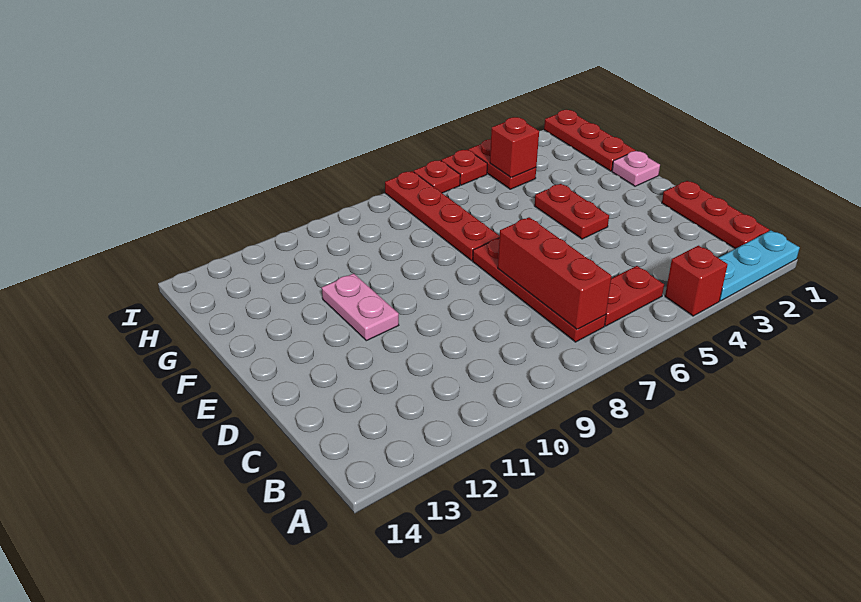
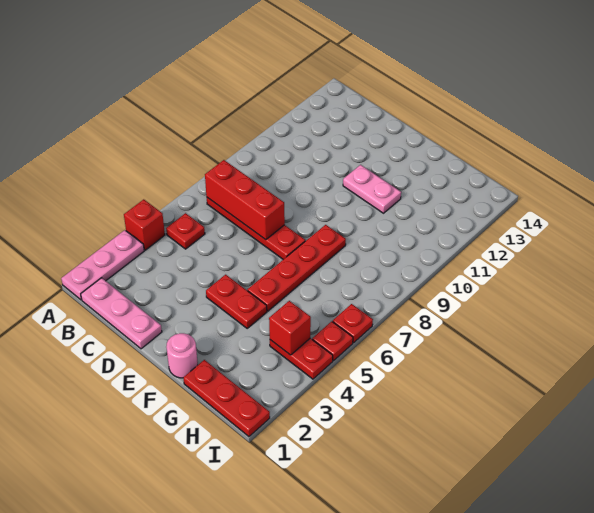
cyan 1x3 plate [719,230,799,301] -> pink 1x3 plate [61,230,144,300]
red 1x3 plate [662,181,769,249] -> pink 1x3 plate [81,278,162,349]
red 1x2 plate [605,266,664,326] -> red 1x1 plate [166,213,205,249]
pink 1x1 plate [612,151,660,186] -> pink 1x1 round brick [166,333,198,378]
red 1x4 plate [385,171,500,261] -> red 1x4 plate turned to [248,225,346,311]

